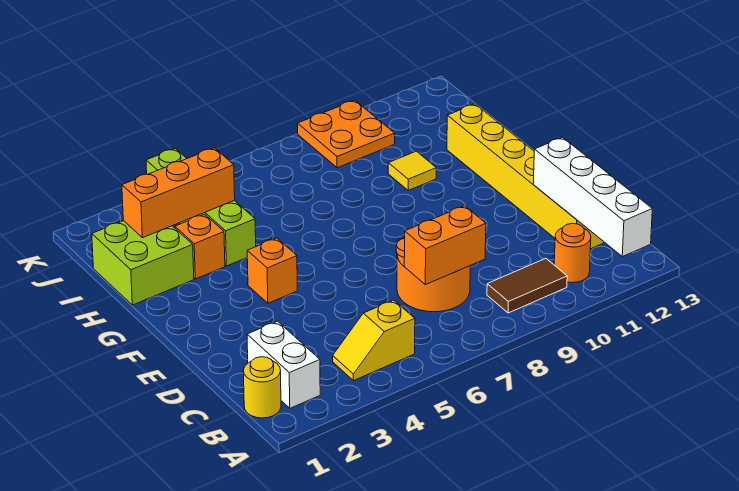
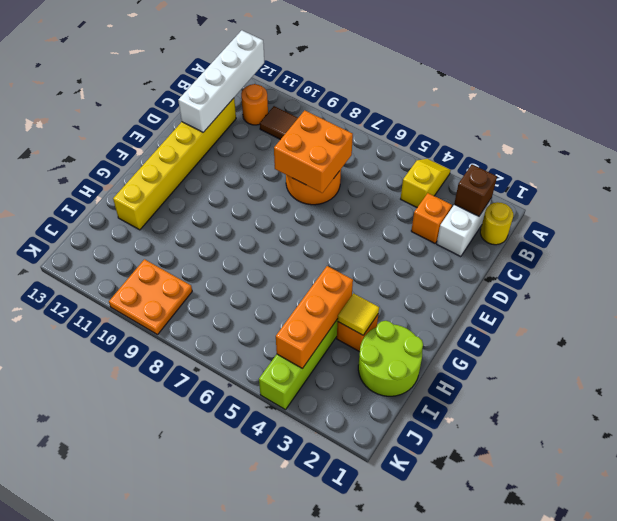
none -> brown 1x1 brick [454,165,497,216]
yellow 1x2 slope [333,300,415,381] -> yellow 1x2 slope turned to [401,159,451,207]
orange 1x2 brick [404,206,486,285] -> orange 2x2 brick [274,110,353,193]
orange 1x1 brick [247,238,297,303] -> orange 1x1 brick moved to [411,193,452,243]
lime 2x2 brick [92,221,194,305] -> lime 2x2 round brick [358,321,423,396]
yellow 1x1 tile [388,151,436,190] -> yellow 1x1 tile moved to [338,293,379,335]
orange 1x3 brick [122,148,235,238] -> orange 1x3 brick turned to [276,266,353,369]

